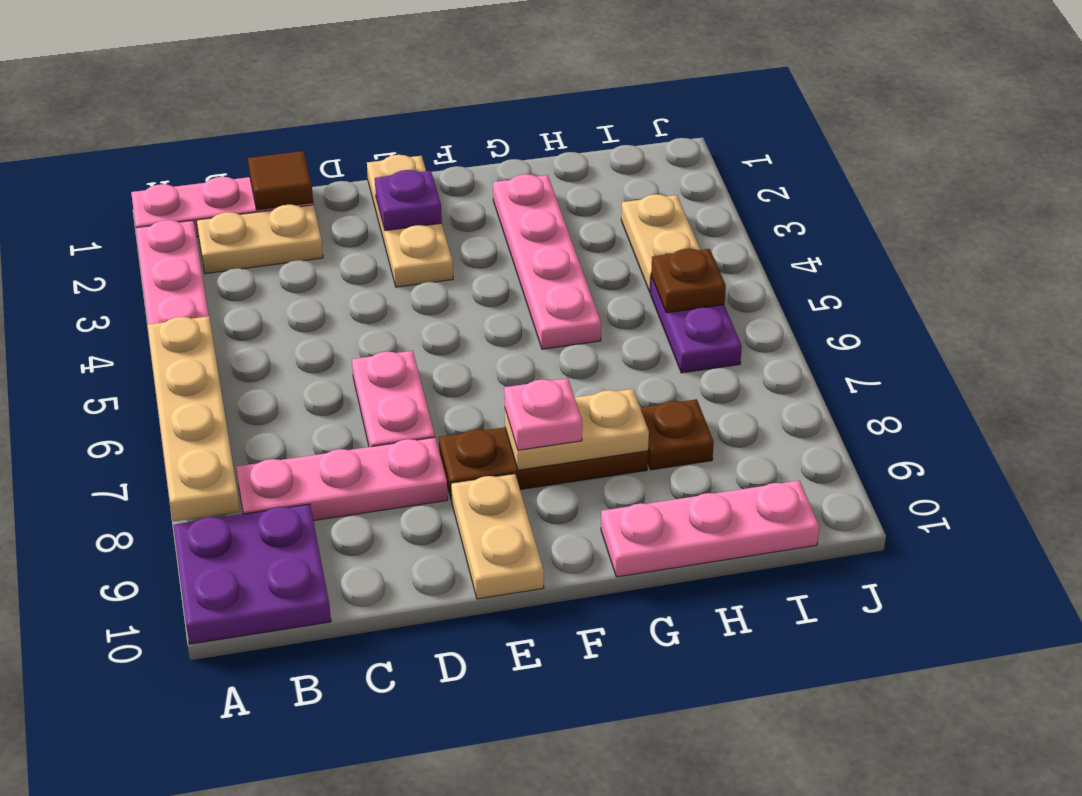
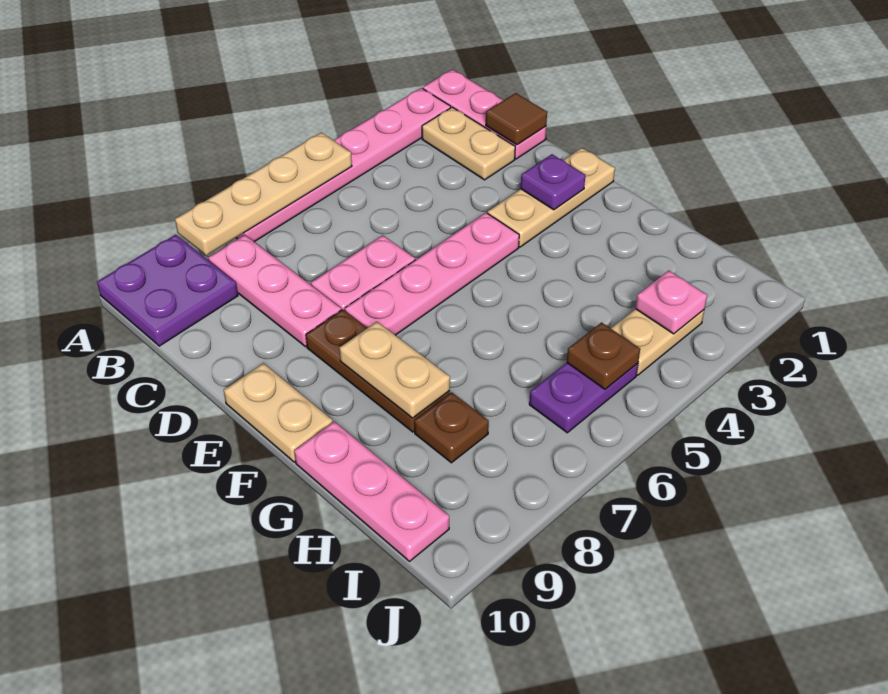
tan 1x2 plate [451,474,544,599] -> tan 1x2 plate turned to [224,363,333,462]
pink 1x1 plate [504,378,582,450] -> pink 1x1 plate moved to [635,271,707,334]
pink 1x4 plate [493,174,601,349] -> pink 1x4 plate moved to [345,213,519,335]

